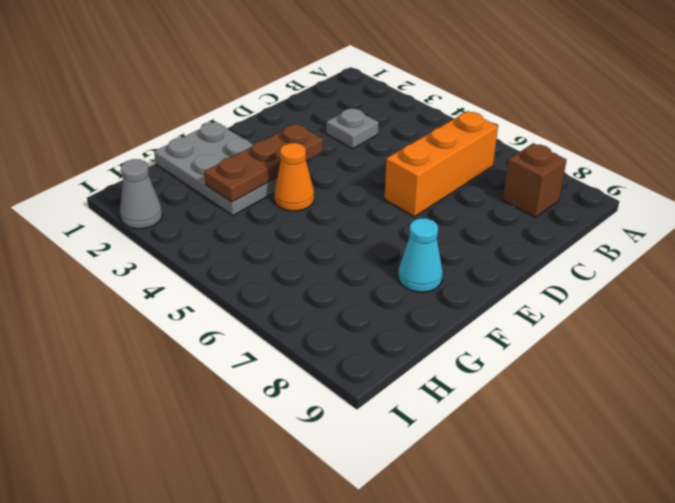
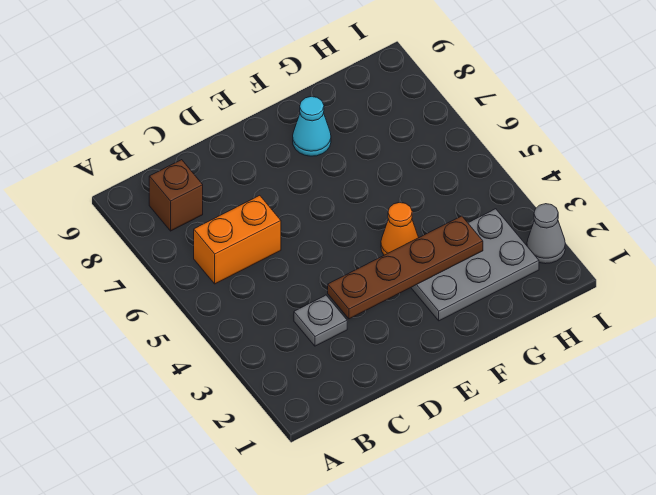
orange 1x3 brick [385,111,498,217] -> orange 1x2 brick [194,195,281,284]
brown 1x3 plate [204,124,323,202] -> brown 1x4 plate [328,216,483,319]
grey 2x3 plate [154,122,277,215] -> grey 2x3 plate turned to [411,209,539,321]

